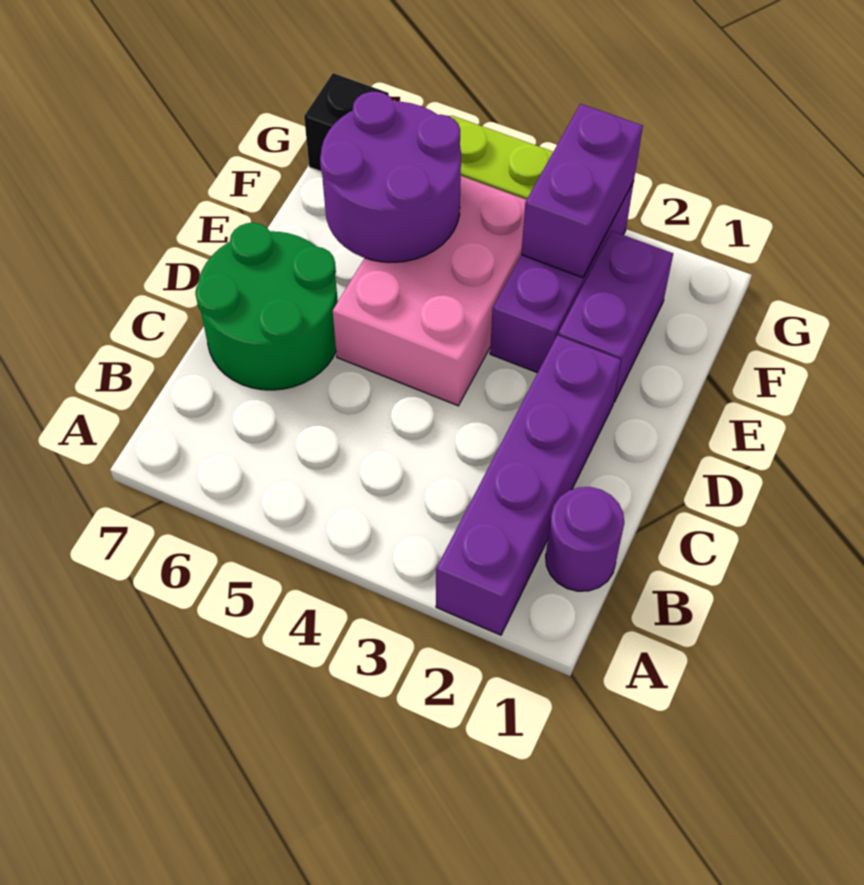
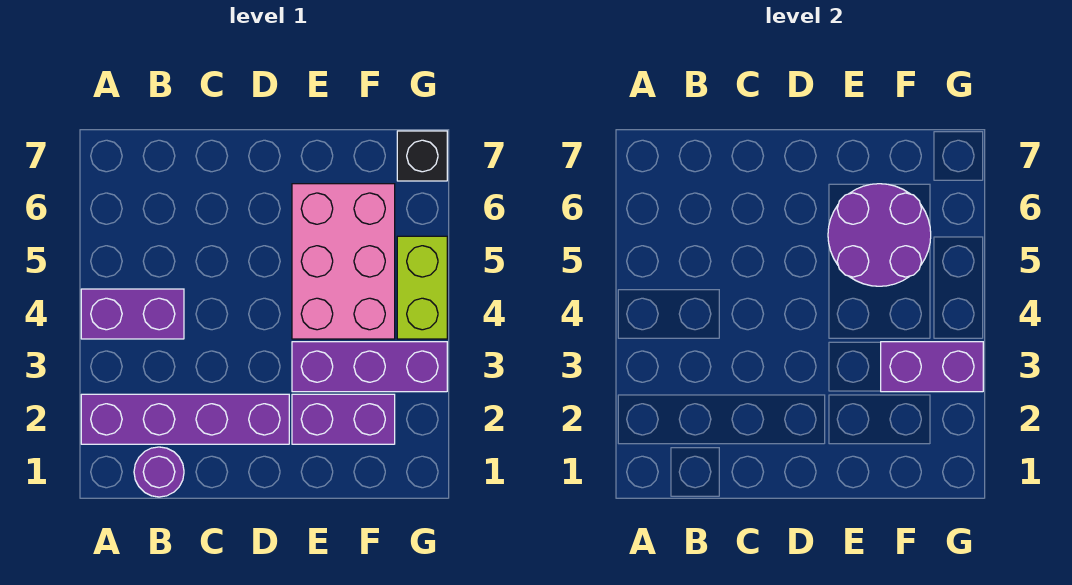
none -> purple 1x2 brick [81,289,184,339]
green 2x2 round brick [195,223,338,390] -> none
pink 2x3 brick [333,176,526,406] -> pink 2x3 brick turned to [292,184,395,339]

